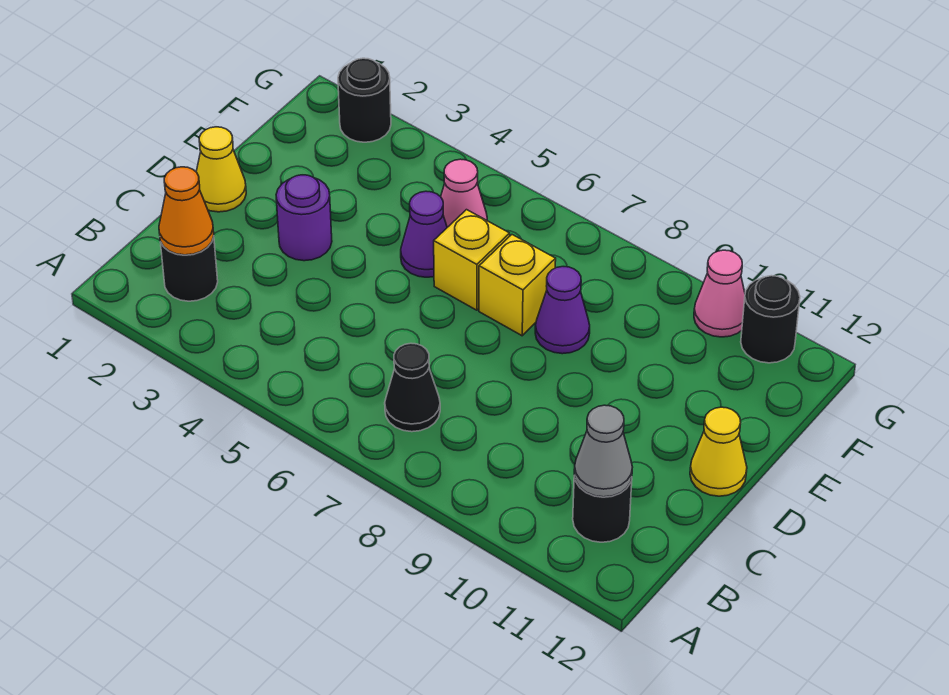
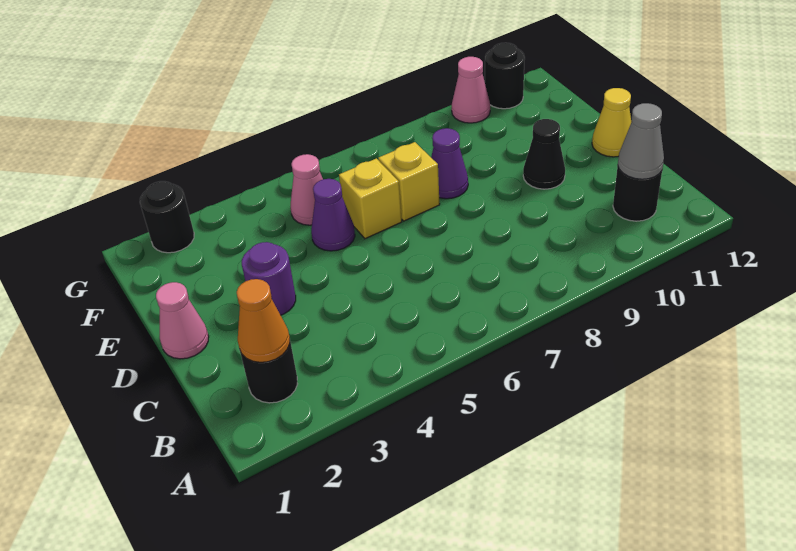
black 1x1 cone [385,343,440,432] -> black 1x1 cone moved to [523,119,565,189]
yellow 1x1 cone [196,127,246,212] -> pink 1x1 cone [156,282,209,359]

